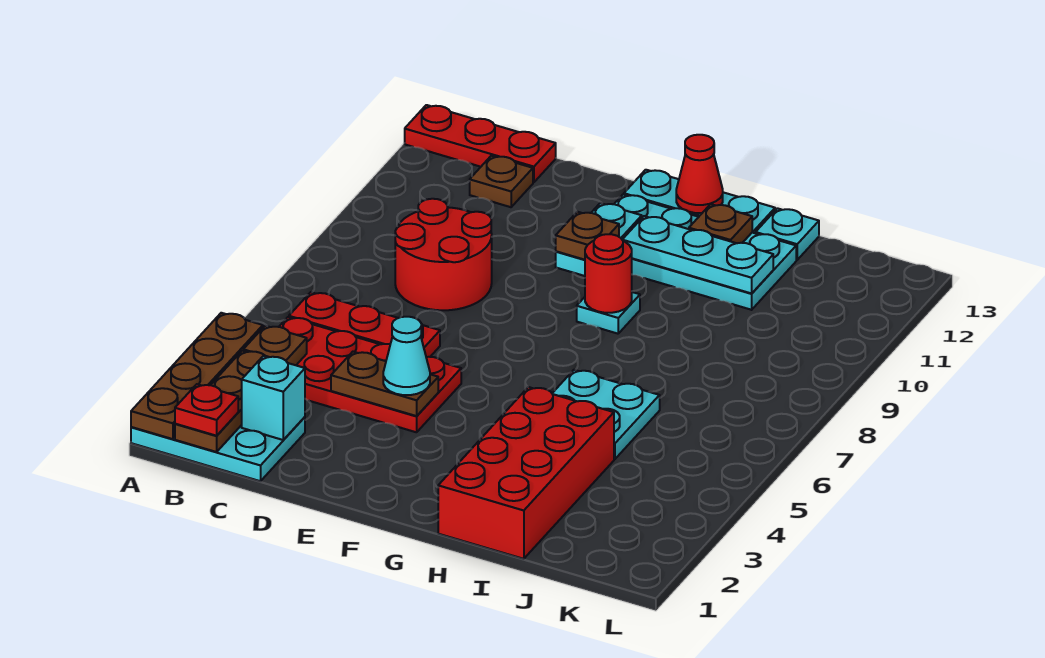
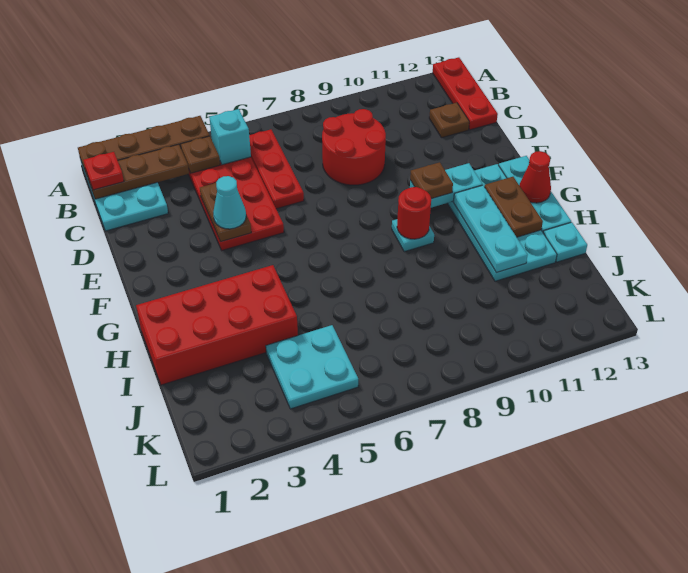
cyan 1x1 brick [242,356,305,440] -> cyan 1x1 brick moved to [209,109,251,165]
cyan 2x2 plate [552,370,660,459] -> cyan 2x2 plate moved to [266,325,358,409]
brown 1x1 plate [689,204,752,243] -> brown 1x2 plate [484,177,543,237]

